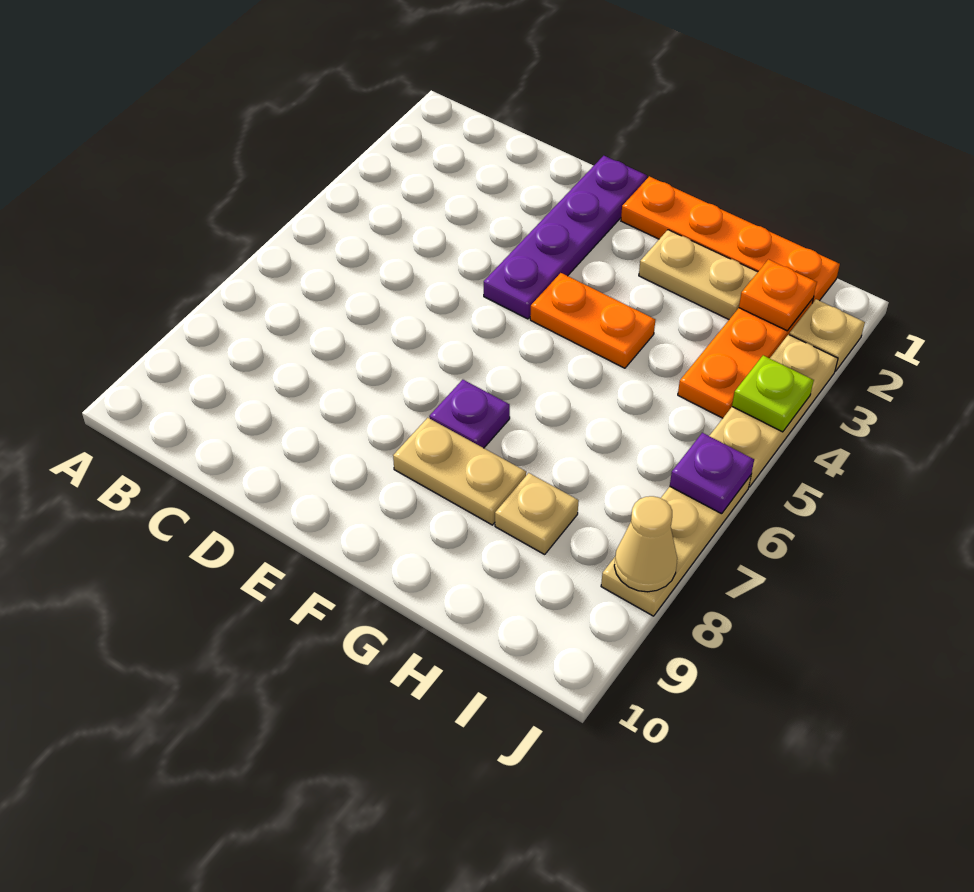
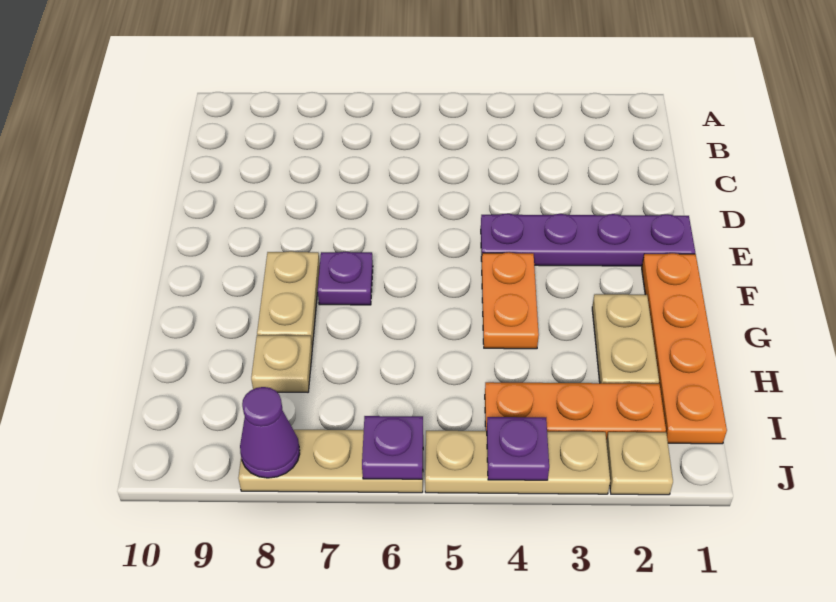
orange 1x1 plate [739,260,817,331] -> none
lime 1x1 plate [732,355,814,432] -> purple 1x1 plate [487,417,549,480]
tan 1x1 cone [614,496,677,592] -> purple 1x1 cone [240,387,300,478]

